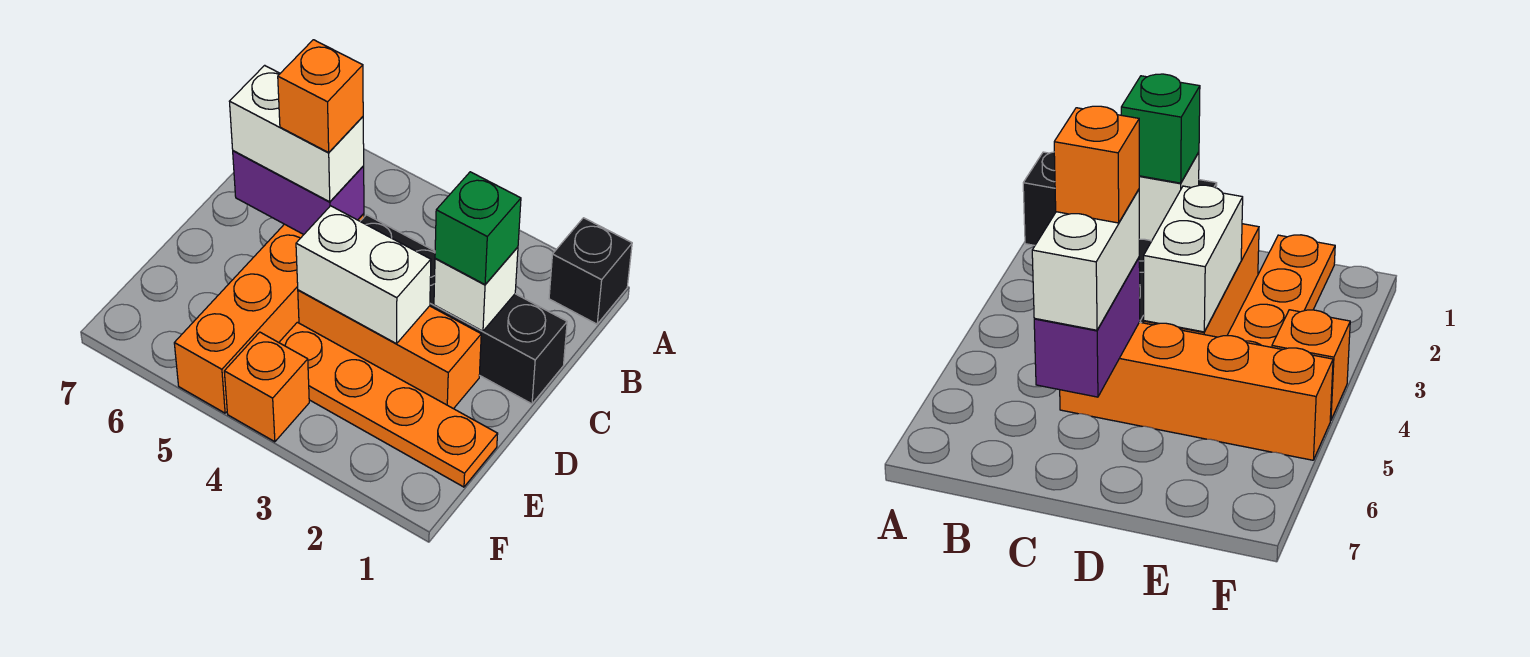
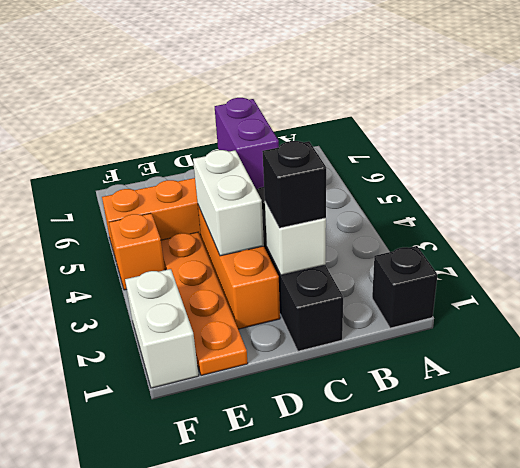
green 1x1 brick [435,172,521,284] -> black 1x1 brick [262,141,326,228]
white 1x2 brick [229,65,364,202] -> white 1x2 brick moved to [125,269,199,388]
orange 1x1 brick [278,40,363,153] -> none

